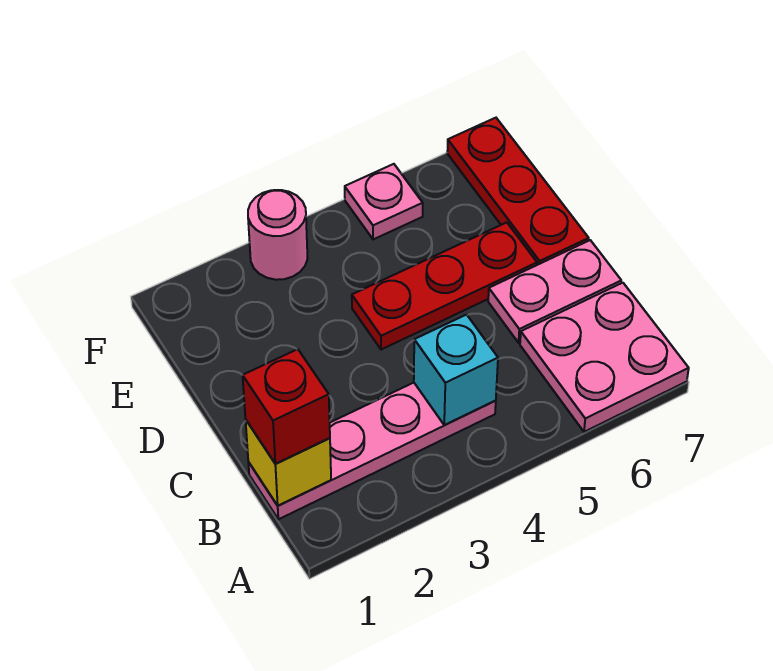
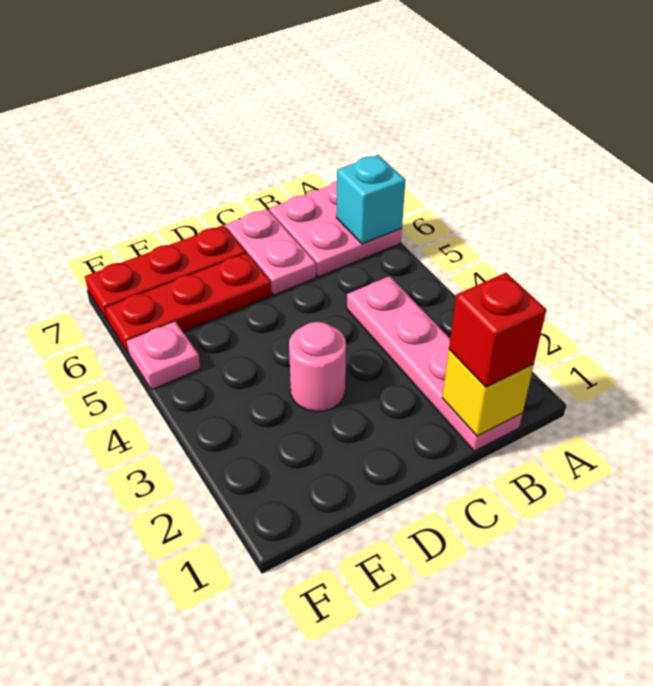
cyan 1x1 brick [414,315,498,425] -> cyan 1x1 brick moved to [336,155,405,244]
red 1x3 plate [352,222,537,350] -> red 1x3 plate turned to [105,253,271,354]
pink 1x1 round brick [248,190,308,280] -> pink 1x1 round brick moved to [289,322,346,412]

